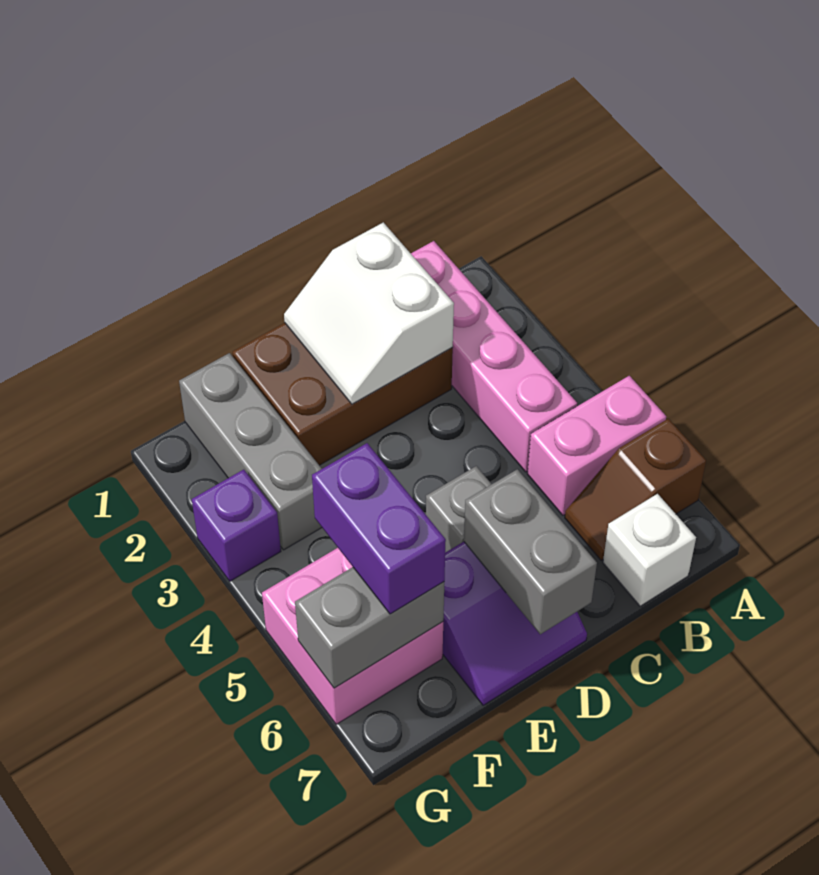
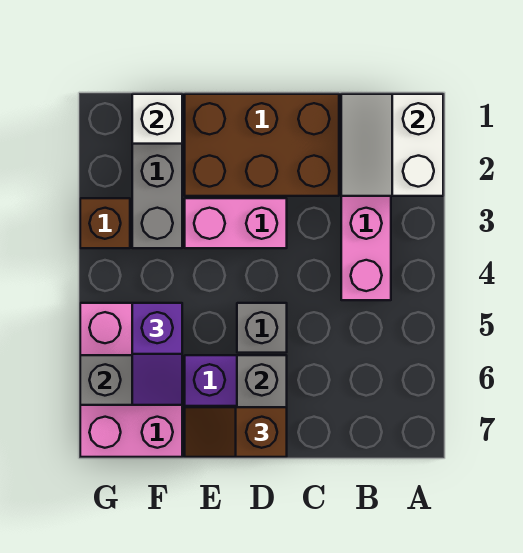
pink 1x2 brick [527,376,666,515] -> pink 1x2 brick moved to [185,198,287,248]
brown 1x2 slope [565,419,706,560] -> brown 1x2 slope moved to [185,407,287,457]
white 1x1 brick [603,494,696,606] -> white 1x1 brick moved to [132,94,182,144]
white 2x2 slope [284,222,454,404] -> white 2x2 slope moved to [341,94,443,196]
pink 2x2 brick [262,548,443,724] -> pink 2x3 brick [80,303,182,457]
purple 1x2 brick [312,443,446,614] -> purple 1x2 slope [132,303,182,405]
purple 1x1 brick [192,470,281,581] -> brown 1x1 brick [80,198,130,248]

